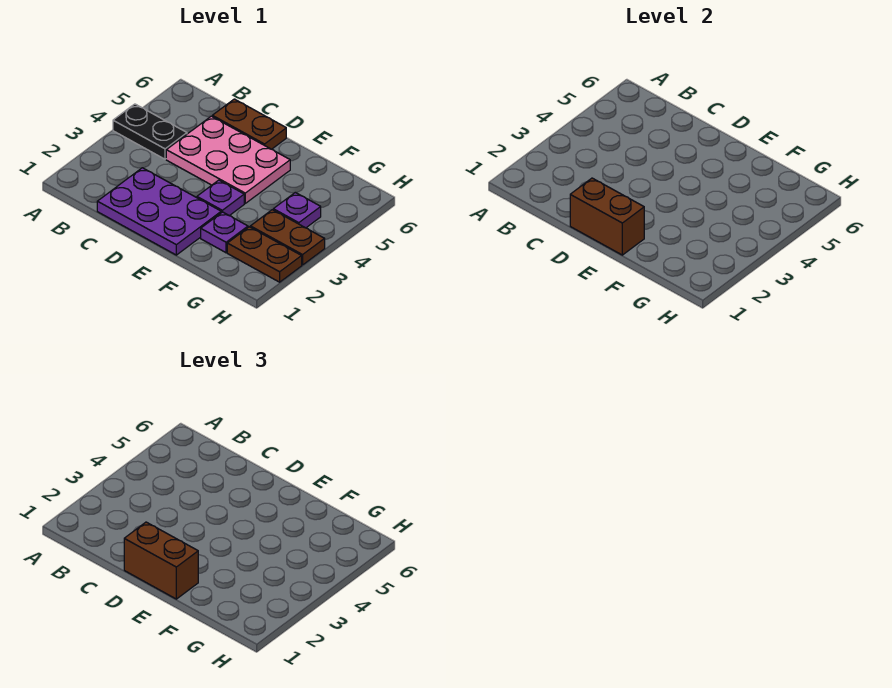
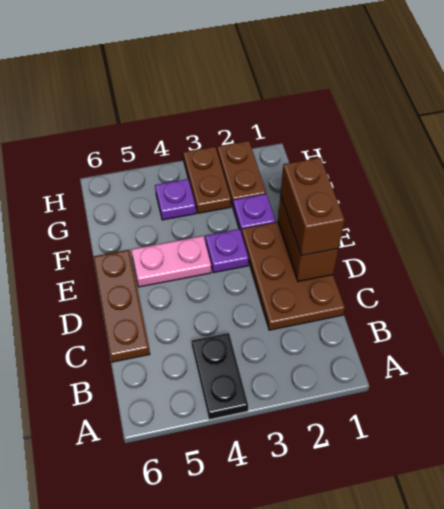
purple 2x3 plate [97,168,221,255] -> brown 2x3 plate [242,222,345,330]
pink 2x3 plate [166,116,290,203] -> pink 1x2 plate [131,236,211,287]
brown 1x2 plate [212,99,286,149] -> brown 1x3 plate [94,250,150,362]

